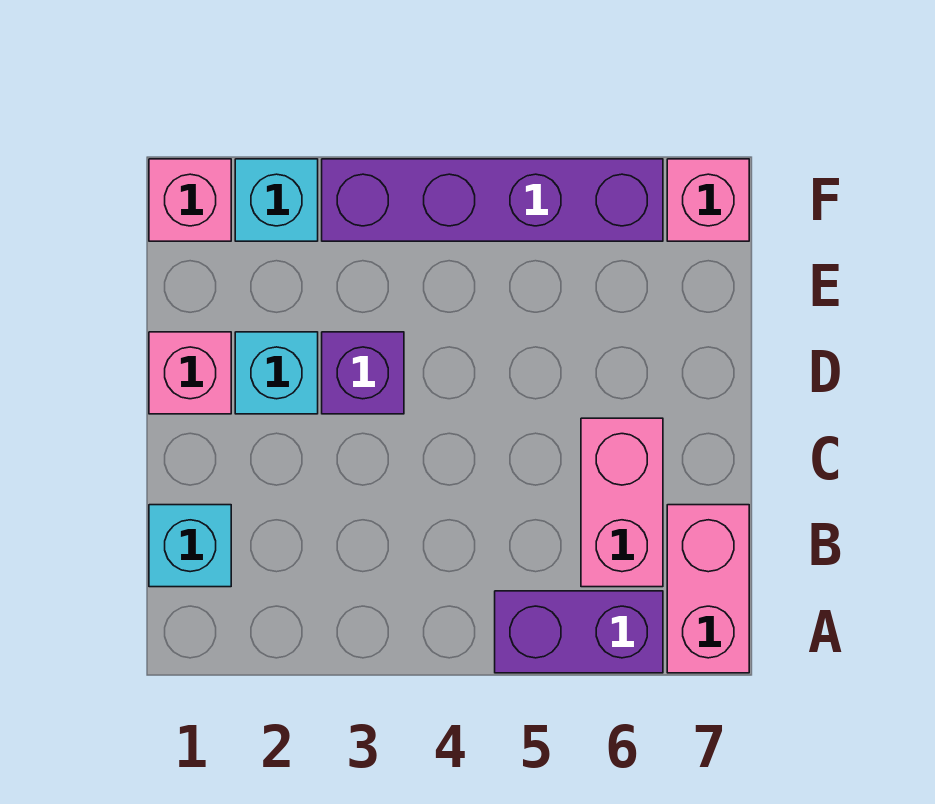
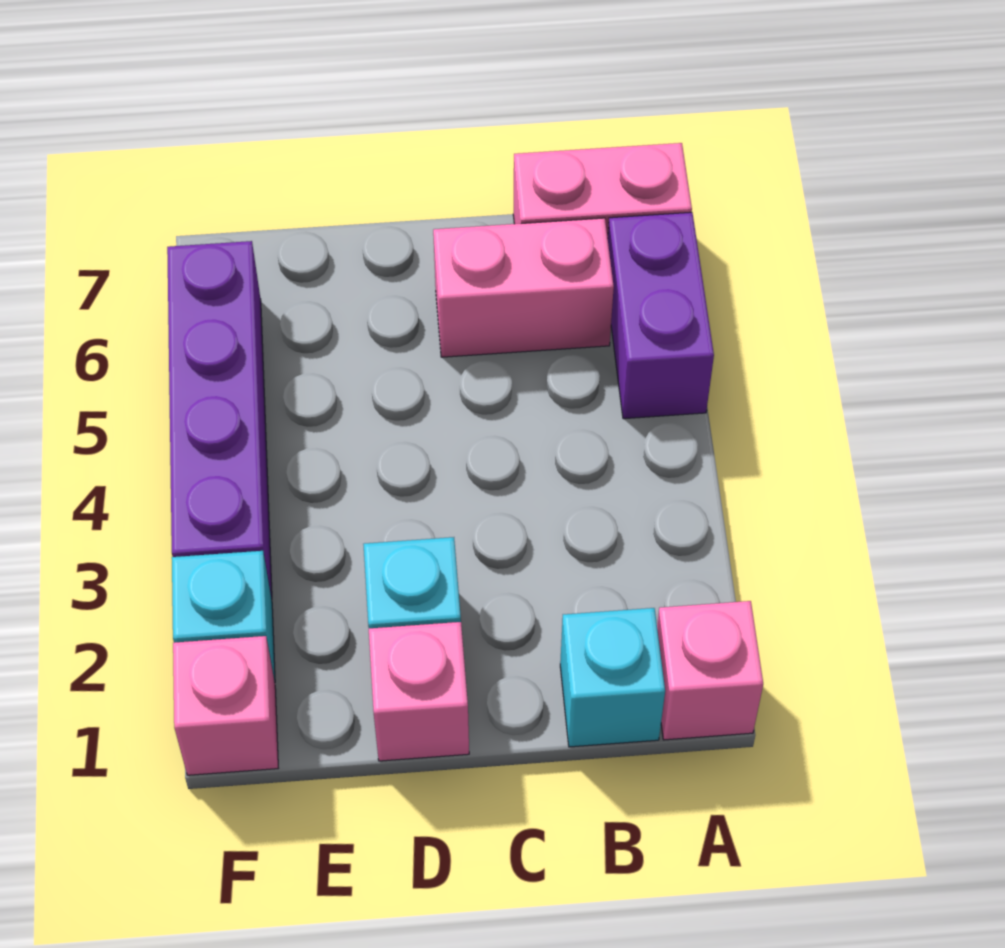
purple 1x1 brick [322,332,404,414] -> none
pink 1x1 brick [667,159,749,241] -> pink 1x1 brick moved to [657,601,763,740]

